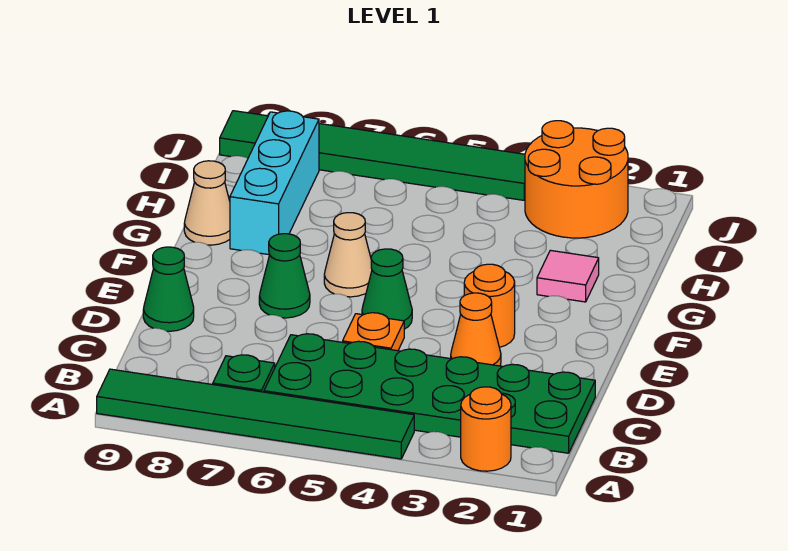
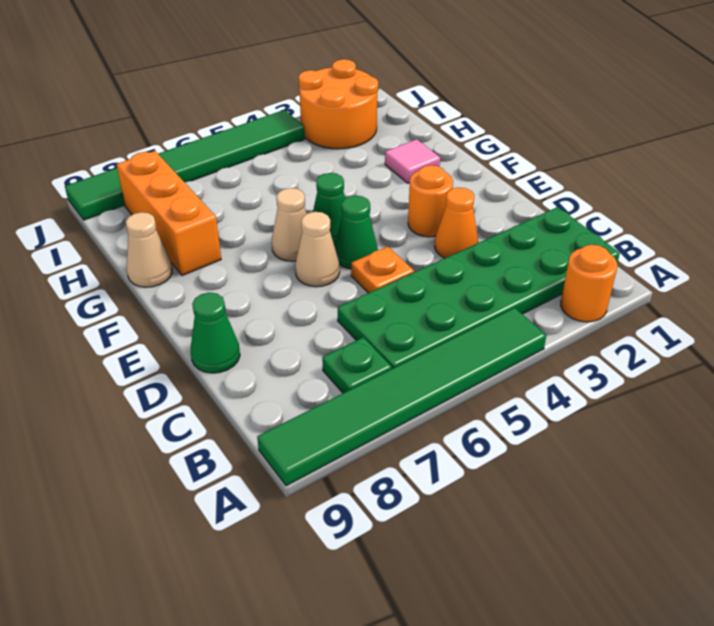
none -> tan 1x1 cone [295,212,340,287]
green 1x1 cone [259,234,310,318] -> green 1x1 cone moved to [313,173,345,245]
cyan 1x3 brick [230,111,319,255] -> orange 1x3 brick [117,151,221,276]

